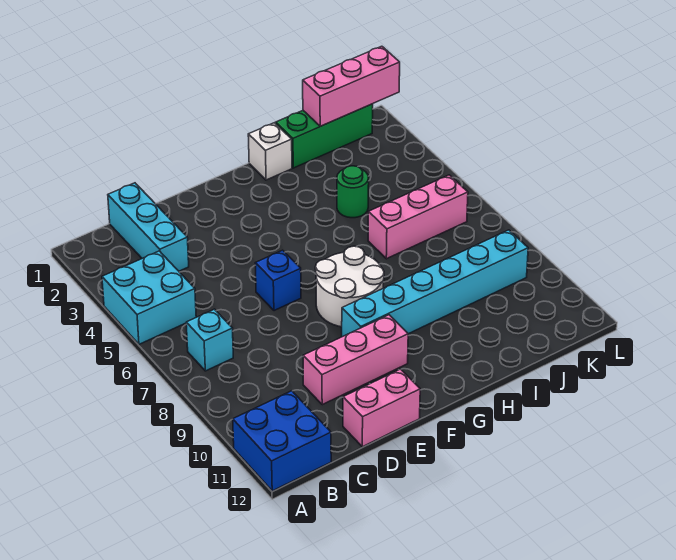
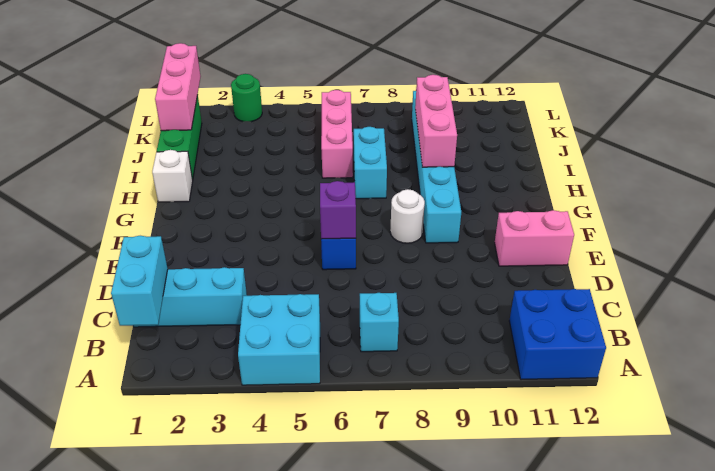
none -> cyan 1x2 brick [111,236,168,326]
pink 1x3 brick [303,315,408,405] -> pink 1x3 brick moved to [415,75,457,167]
pink 1x2 brick [343,369,420,447] -> pink 1x2 brick turned to [495,210,574,266]
none -> purple 1x1 brick [320,181,356,239]
white 2x2 round brick [315,246,384,327] -> white 1x1 round brick [390,189,425,243]
none -> cyan 1x2 brick [354,127,387,199]
green 1x1 round brick [337,166,369,218] -> green 1x1 round brick moved to [231,74,262,122]

